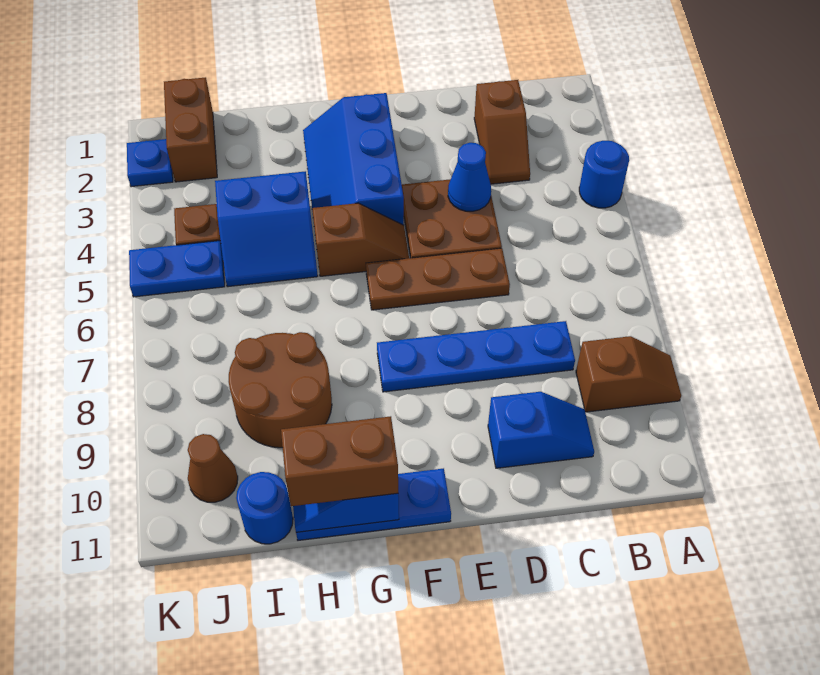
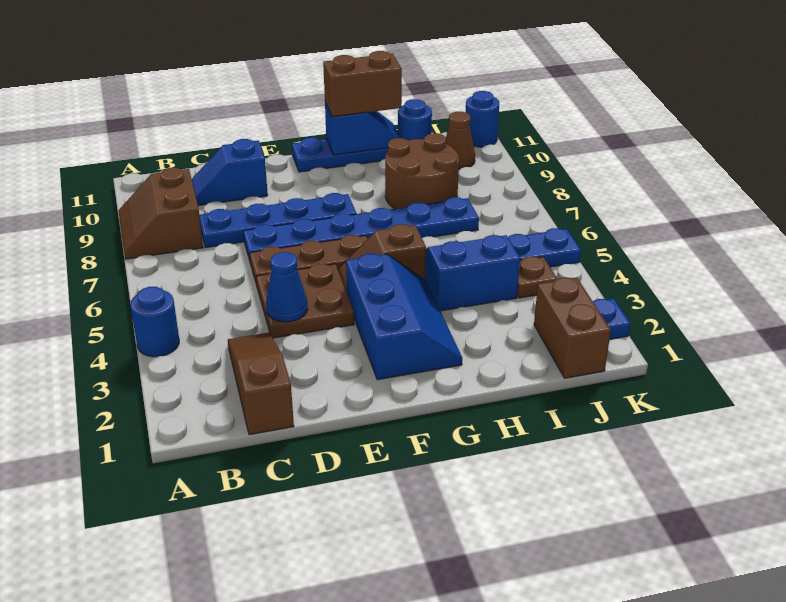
brown 1x2 slope [576,336,681,412] -> brown 2x2 slope [118,168,203,259]
brown 1x2 slope [474,80,530,184] -> brown 1x3 slope [228,333,294,435]
none -> blue 1x6 plate [244,197,479,263]
none -> blue 1x1 round brick [466,91,499,147]

